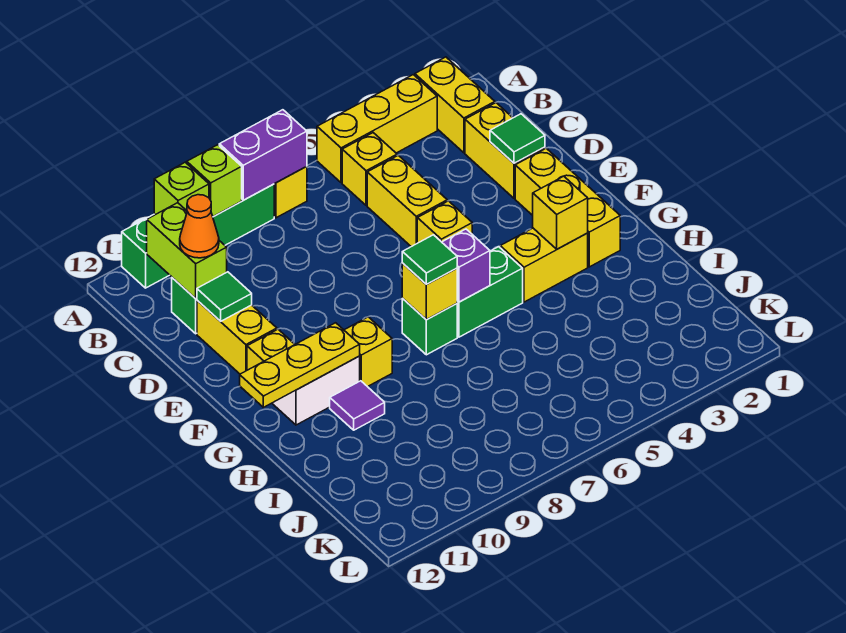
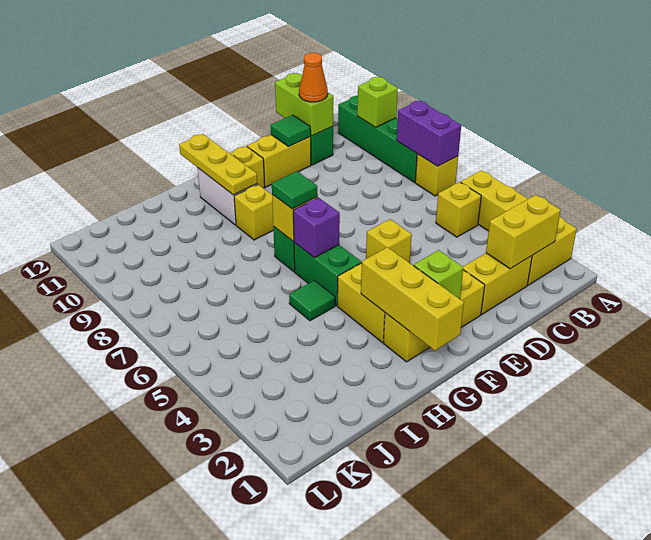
lime 1x1 brick [187,145,242,217] -> lime 1x1 brick moved to [414,250,463,299]
lime 1x2 brick [147,203,227,299] -> lime 1x2 brick turned to [275,73,333,136]
yellow 1x2 brick [367,155,447,247] -> yellow 1x2 brick moved to [486,195,561,269]
green 1x1 tile [490,114,545,163] -> green 1x1 tile moved to [289,280,335,321]
yellow 1x1 brick [533,176,588,249] -> yellow 1x3 brick [361,247,464,351]
purple 1x1 tile [330,381,385,430] -> none

